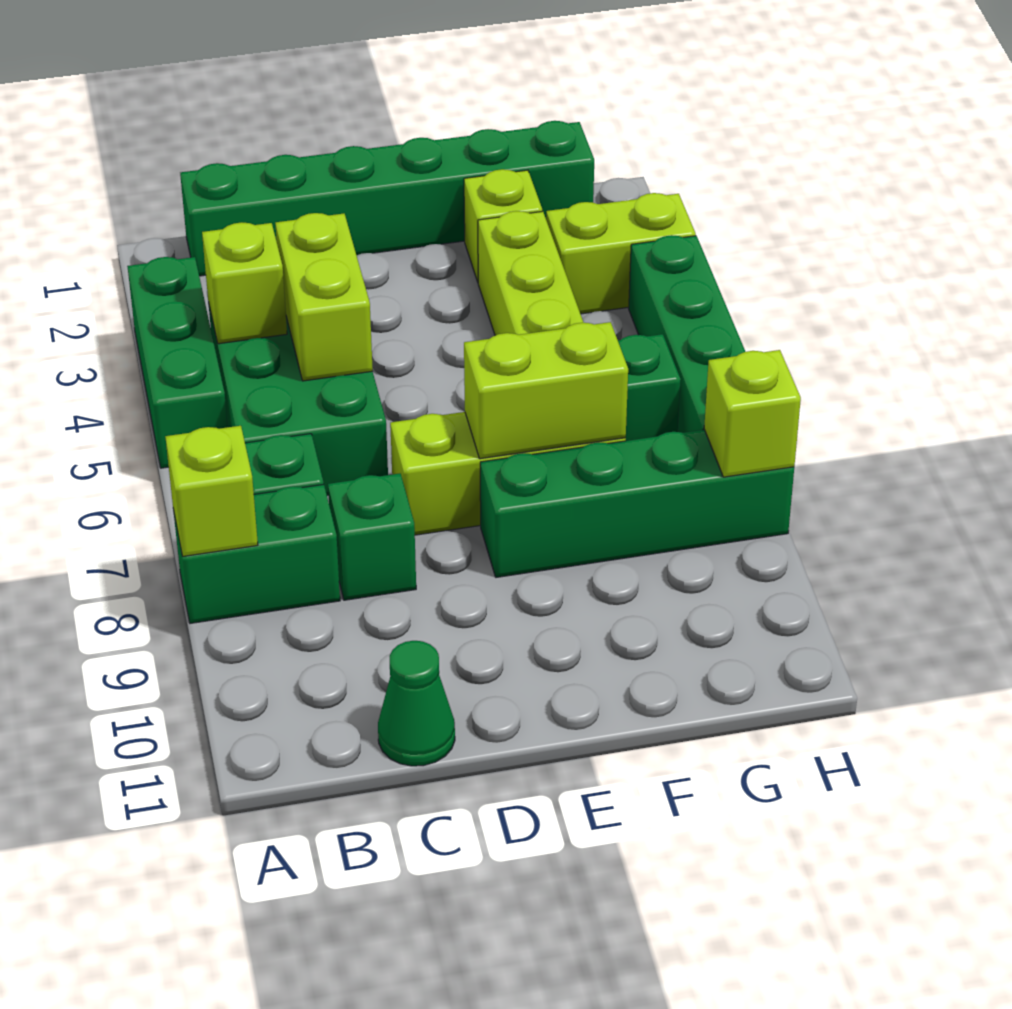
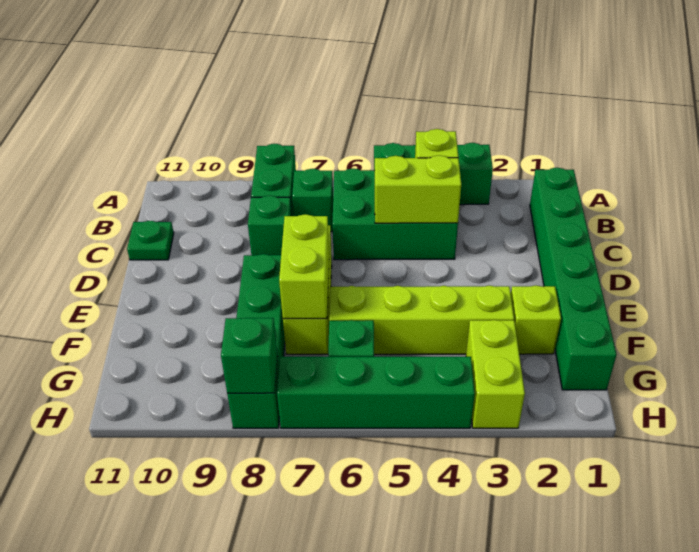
lime 1x1 brick [165,426,258,556] -> none
green 1x1 cone [378,641,455,766] -> green 1x1 plate [127,221,174,260]
lime 1x1 brick [704,350,801,477] -> green 1x1 brick [221,318,278,393]

